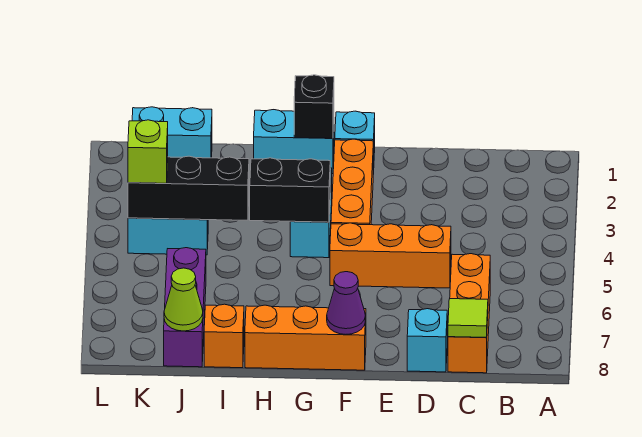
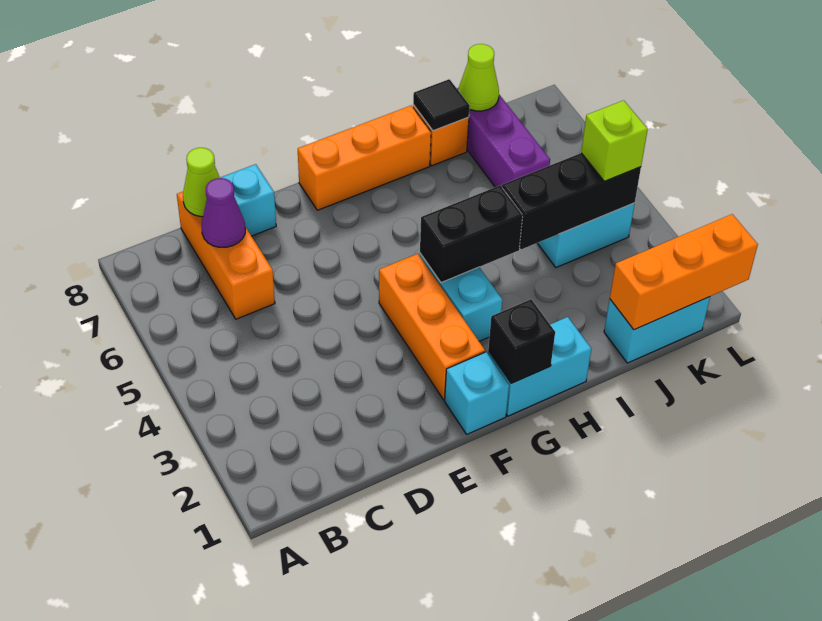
lime 1x1 tile [448,299,488,337] -> lime 1x1 cone [183,148,220,217]
orange 1x3 brick [330,223,451,288] -> orange 1x3 brick moved to [610,214,758,330]
purple 1x1 cone [327,272,365,334] -> purple 1x1 cone moved to [202,178,245,247]
none -> black 1x1 tile [413,79,470,131]

